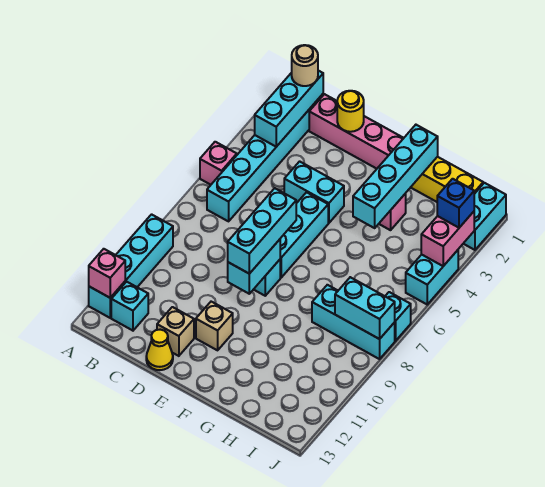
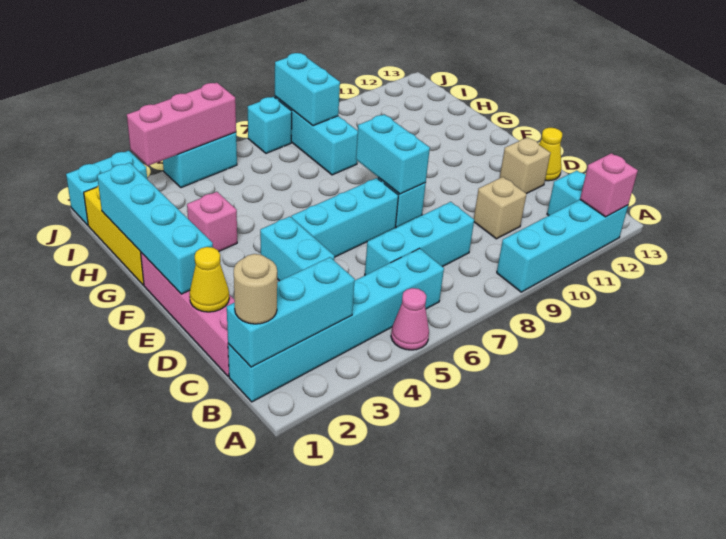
pink 1x1 brick [200,142,237,185] -> pink 1x1 cone [391,288,429,350]
yellow 1x1 round brick [337,91,364,132] -> yellow 1x1 cone [190,247,229,312]
cyan 1x3 brick [228,188,296,274] -> cyan 1x3 brick moved to [365,202,474,275]
cyan 1x2 brick [228,239,280,294] -> cyan 1x2 brick turned to [356,114,430,194]
tan 1x1 brick [196,302,233,350] -> tan 1x1 brick moved to [474,177,526,239]
cyan 1x4 brick [353,125,438,228] -> cyan 1x4 brick turned to [97,163,213,294]
pink 1x2 brick [421,212,474,266] -> pink 1x3 brick [127,83,236,166]
blue 1x1 brick [437,179,474,228] -> none

